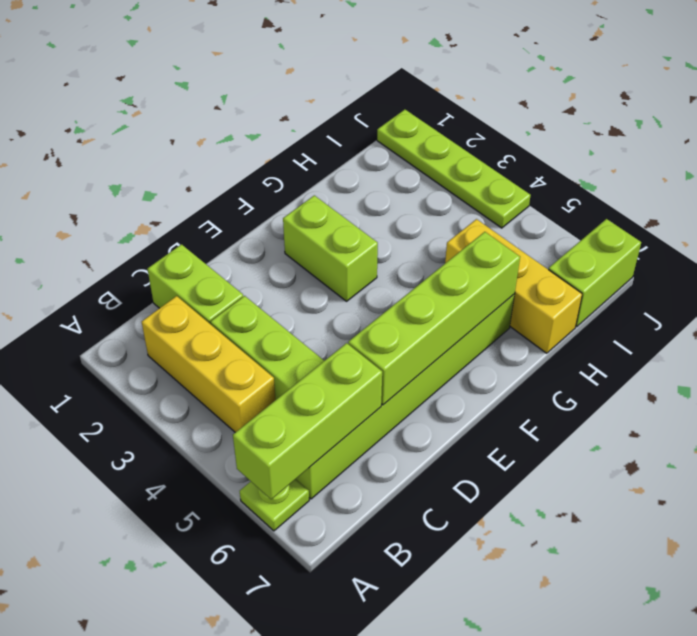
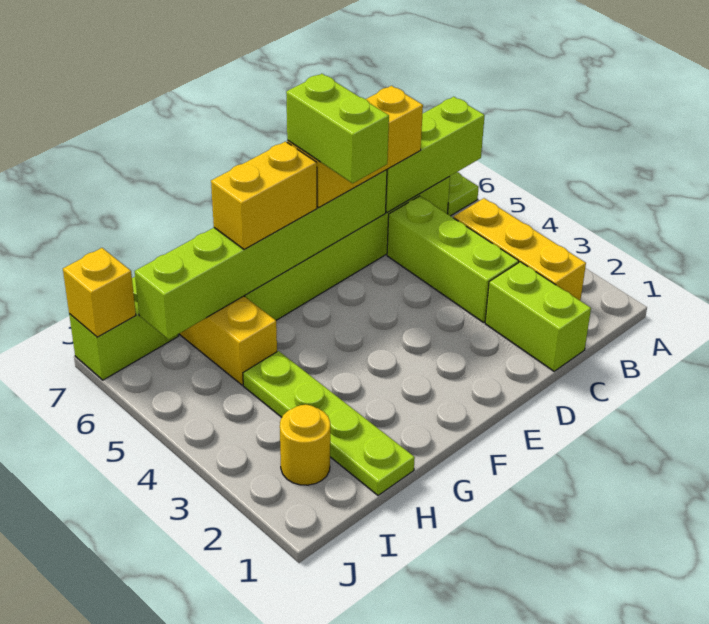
none -> yellow 1x3 brick [287,86,423,207]
lime 1x4 brick [348,232,520,405] -> lime 1x6 brick [135,170,387,339]
lime 1x2 brick [283,195,378,301] -> lime 1x2 brick moved to [286,74,389,183]
none -> yellow 1x2 brick [211,142,317,249]
none -> yellow 1x1 round brick [280,405,330,485]
lime 1x4 plate [377,110,531,228] -> lime 1x4 plate moved to [243,351,415,495]
none -> yellow 1x1 brick [63,248,136,337]

